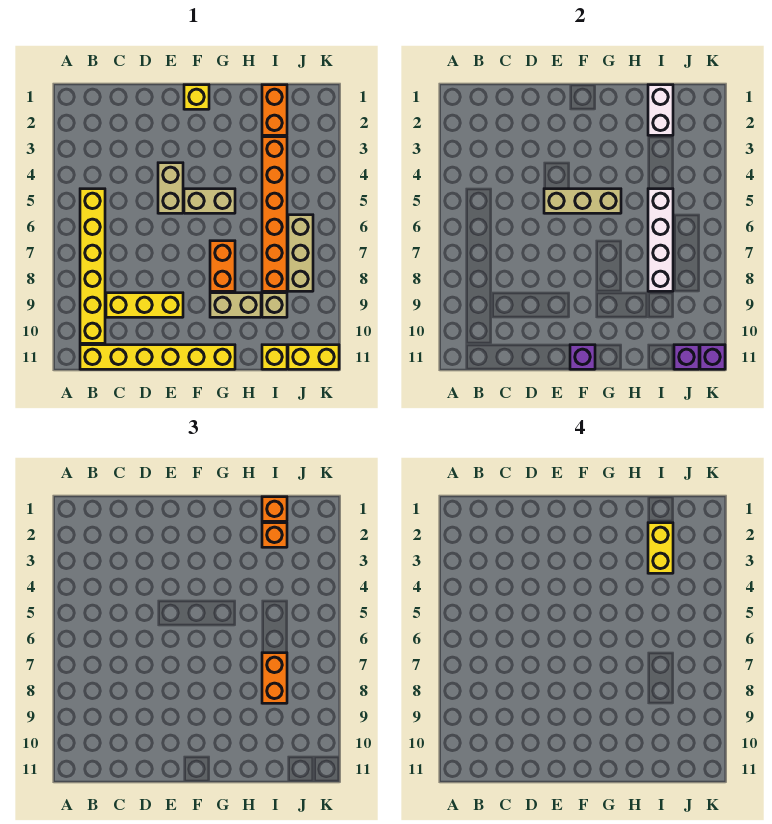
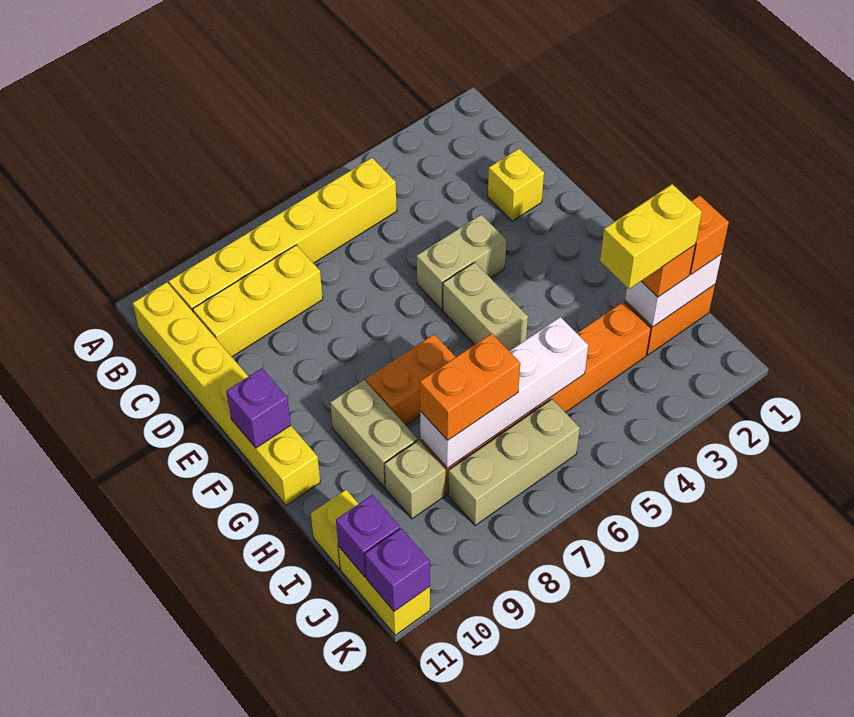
yellow 1x3 brick [106,293,183,317] -> yellow 1x3 brick turned to [193,245,323,357]
tan 1x3 brick [544,189,621,213] -> none
yellow 1x1 brick [184,85,209,109] -> yellow 1x1 brick moved to [488,149,544,221]

